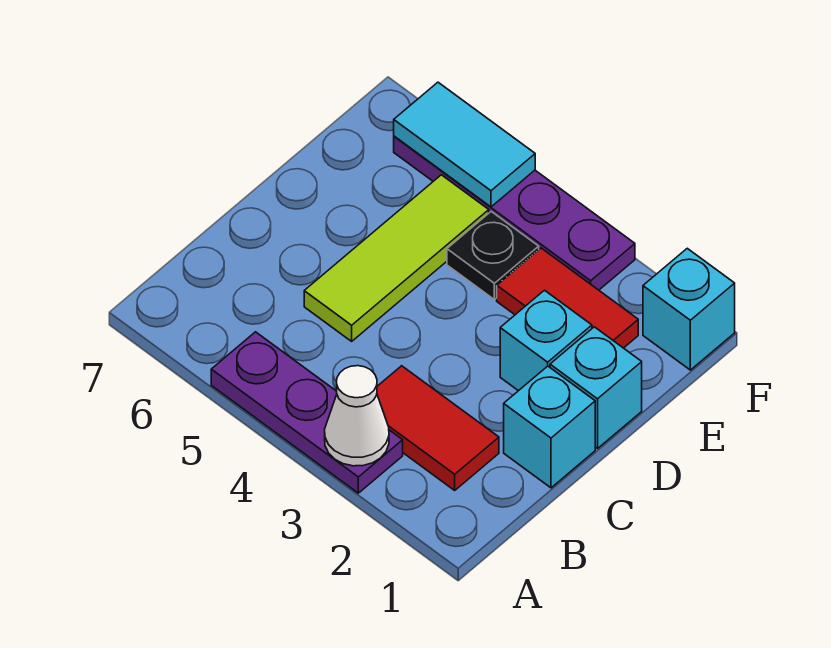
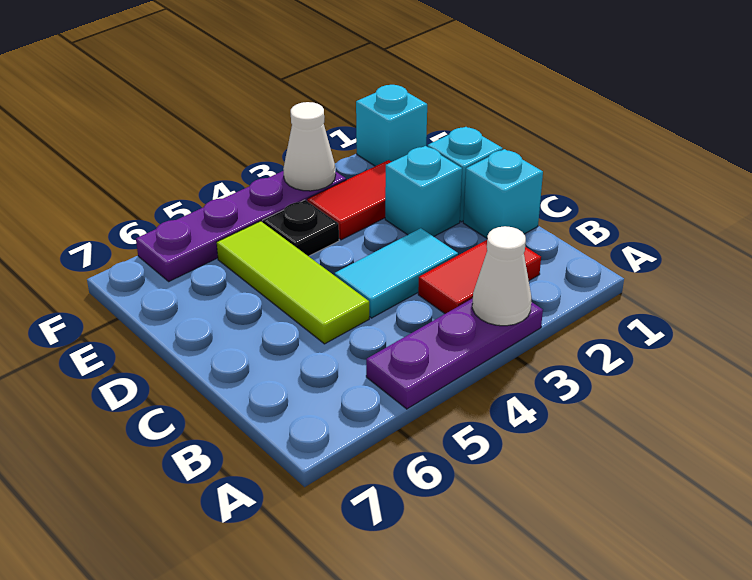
none -> white 1x1 cone [283,102,336,191]
cyan 1x2 tile [394,82,535,207] -> cyan 1x2 tile moved to [335,228,458,318]

